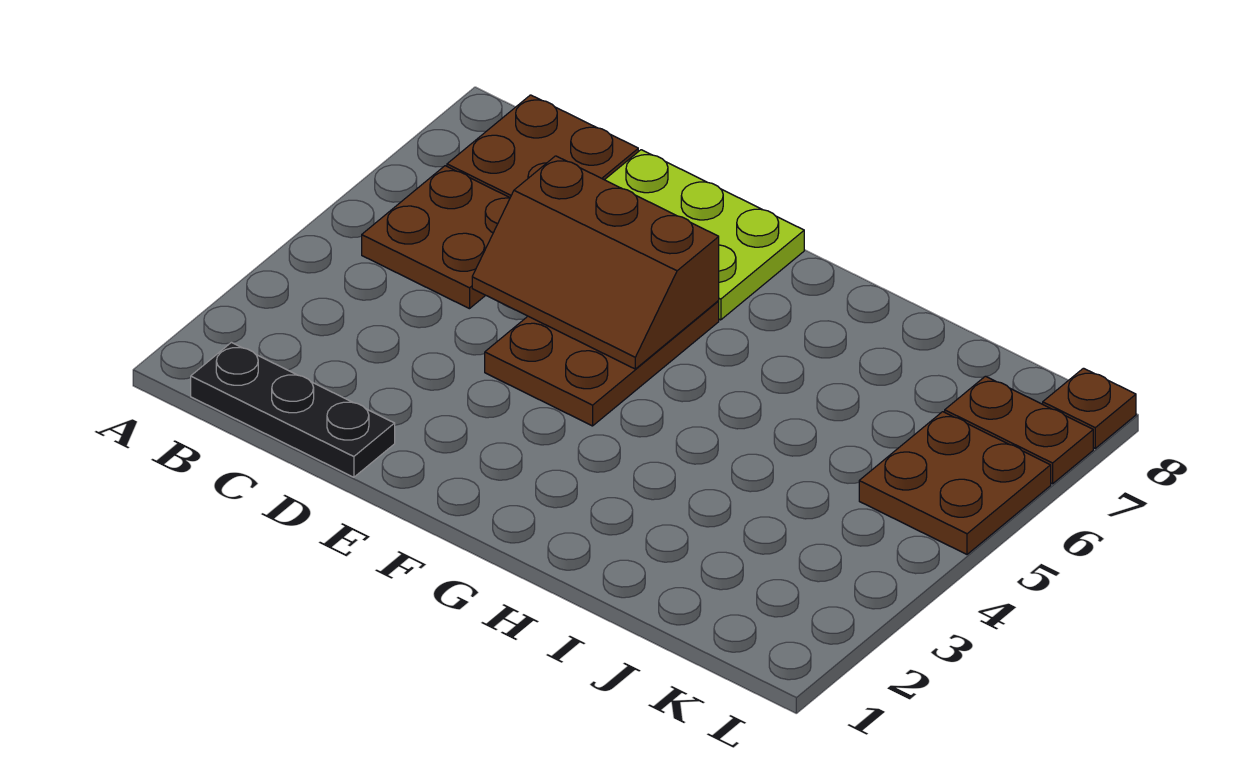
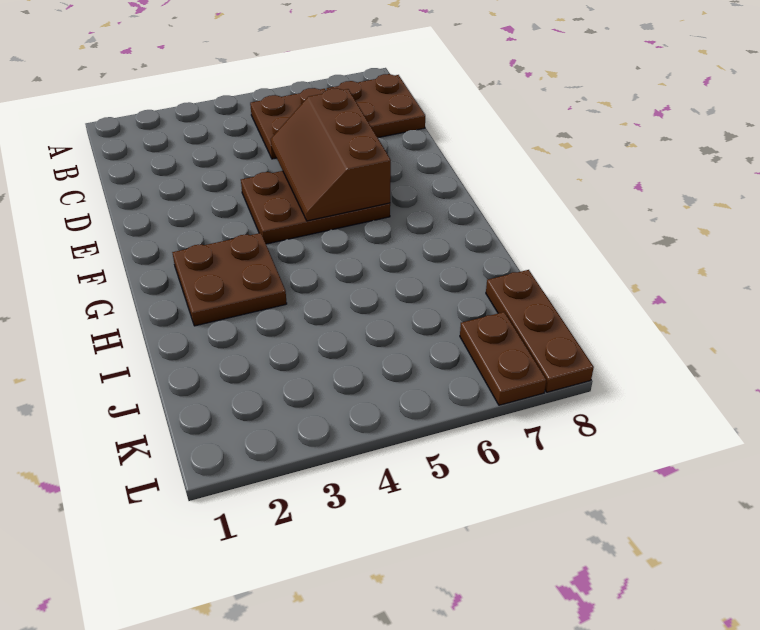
black 1x3 plate [191,343,395,477] -> none
lime 2x3 plate [605,150,804,320] -> none
brown 2x2 plate [859,412,1051,554] -> brown 2x2 plate moved to [172,233,287,326]
brown 1x1 plate [1043,368,1136,448] -> brown 1x3 plate [486,270,594,392]

